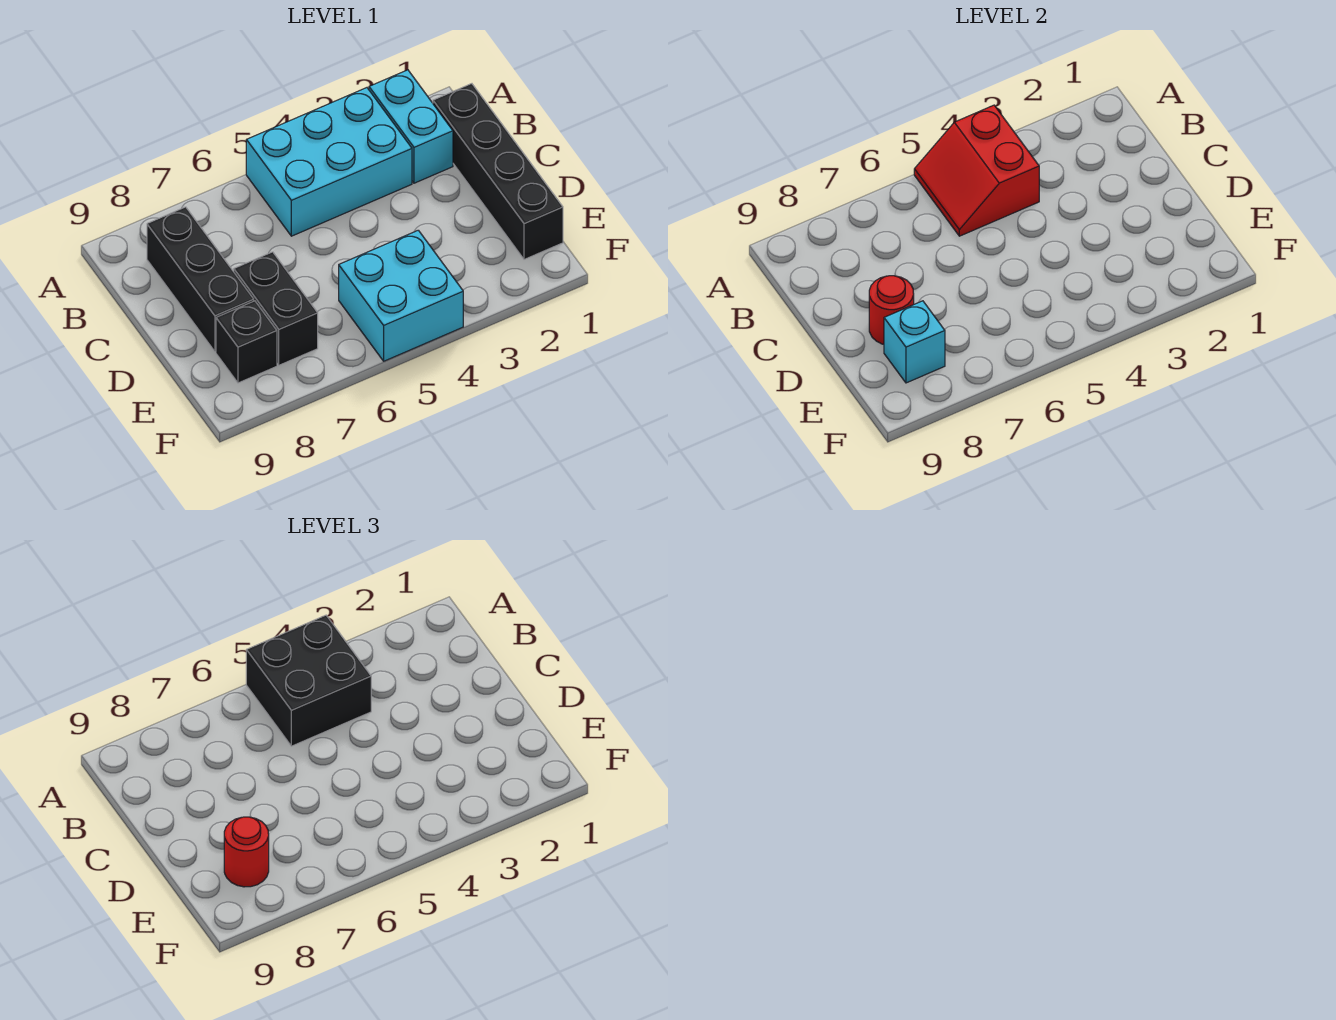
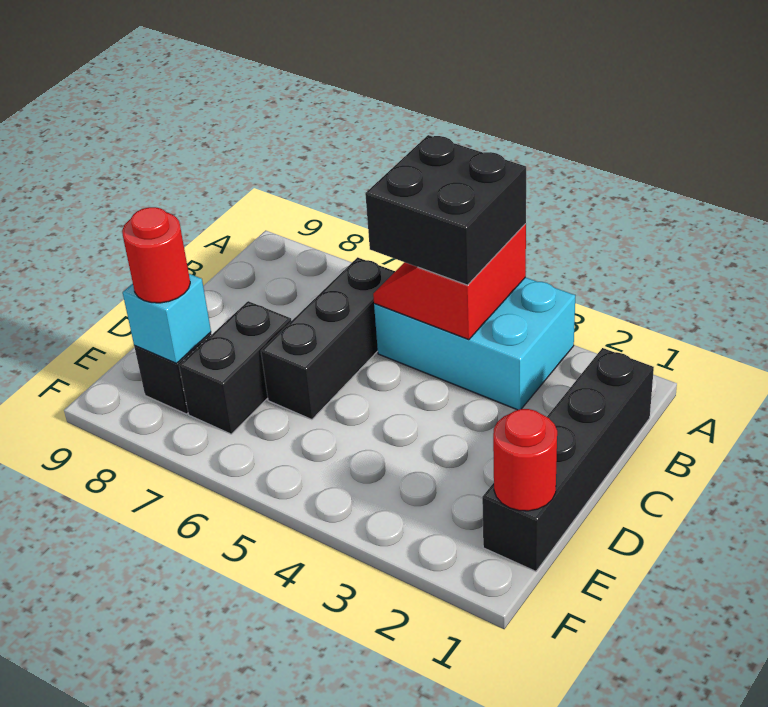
cyan 1x2 brick [369,70,453,183] -> none
black 1x3 brick [147,207,254,352] -> black 1x3 brick moved to [261,257,395,420]
red 1x1 round brick [869,276,914,344] -> red 1x1 round brick moved to [493,409,557,511]
cyan 2x2 brick [339,230,463,361] -> none

